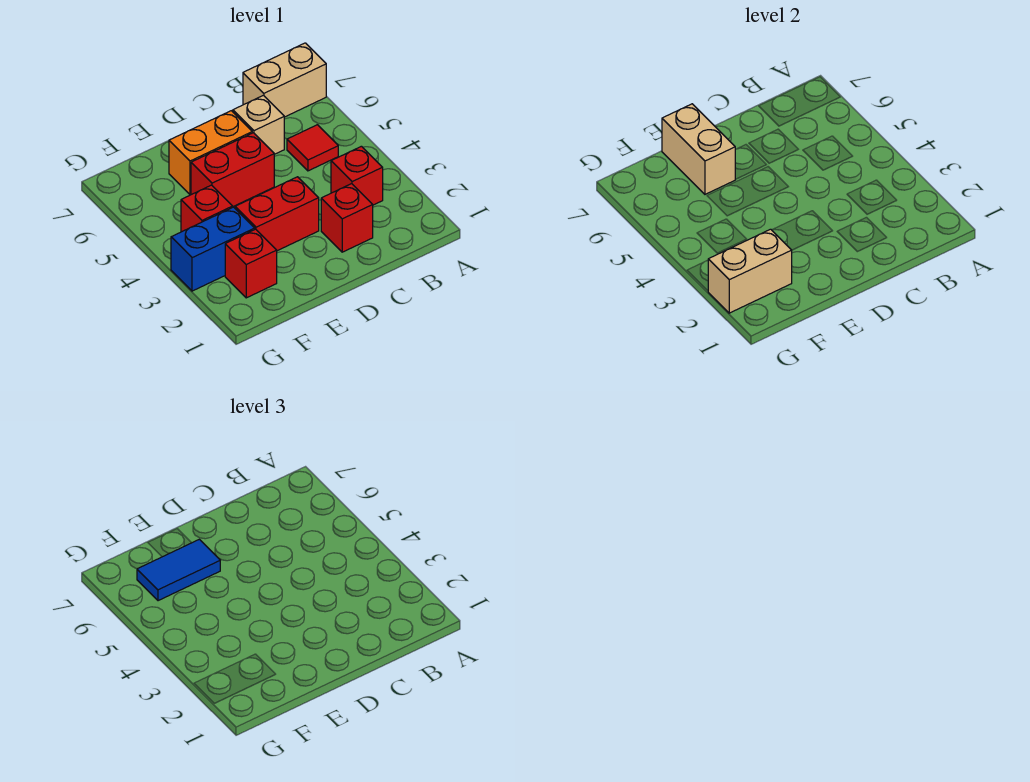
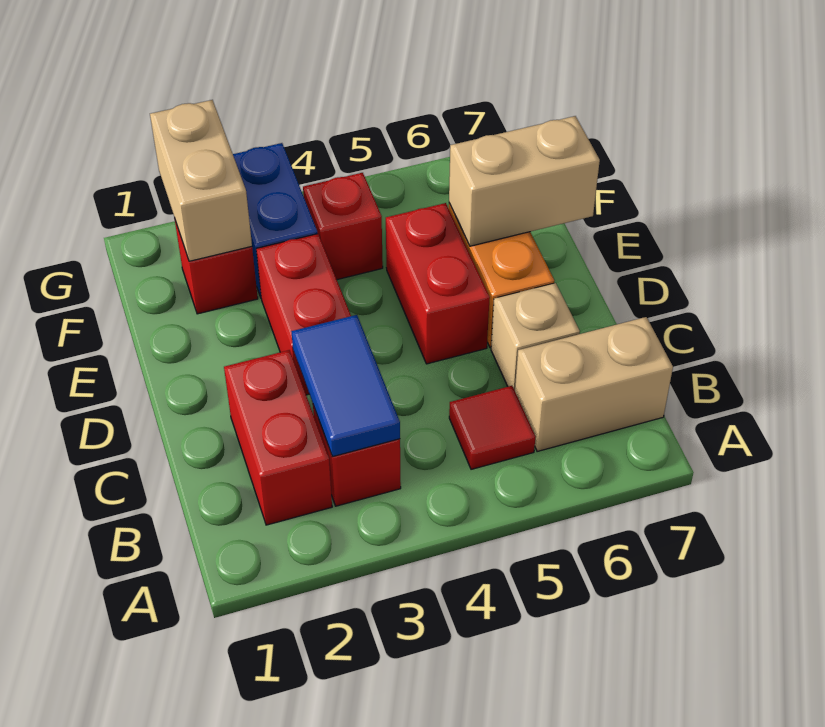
tan 1x2 brick [243,43,326,117] -> tan 1x2 brick turned to [515,317,673,451]
red 1x1 brick [321,184,373,252] -> red 1x2 brick [224,350,332,525]
blue 1x2 tile [137,539,220,601] -> blue 1x2 tile moved to [291,315,400,457]

